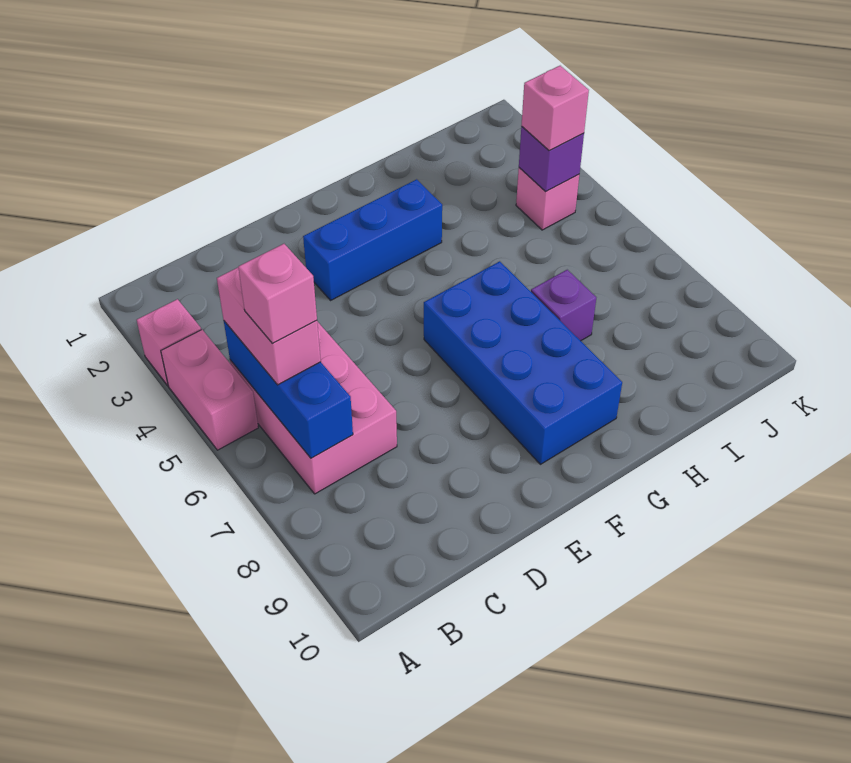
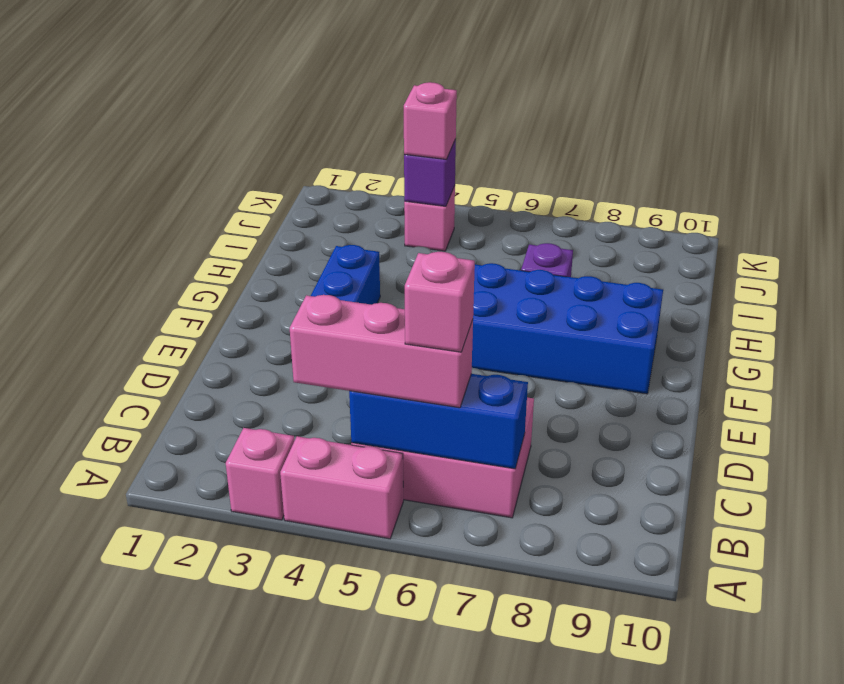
pink 1x2 brick [217,268,321,385] -> pink 1x3 brick [290,295,473,408]

